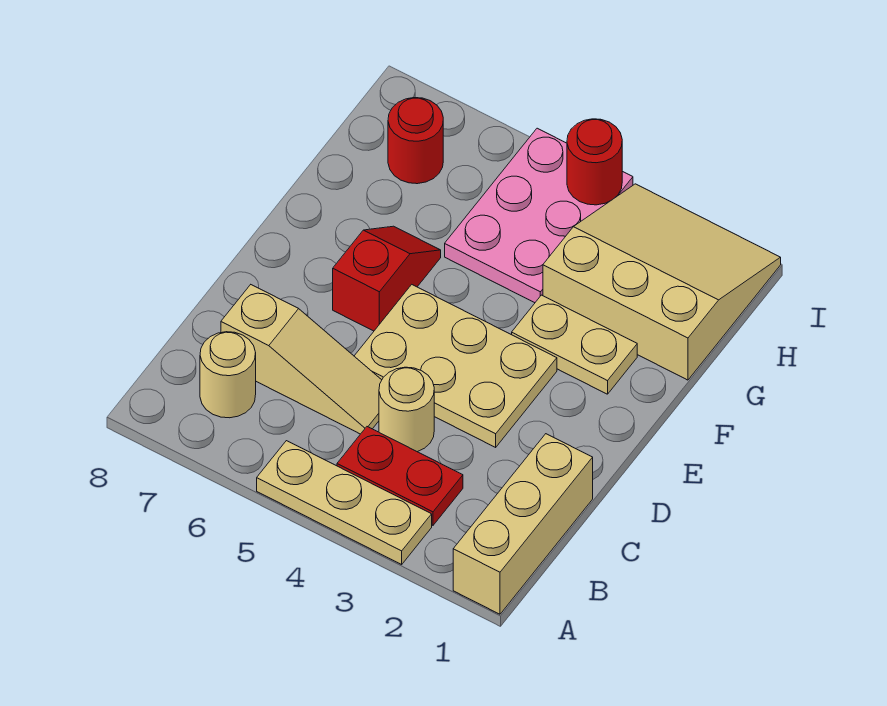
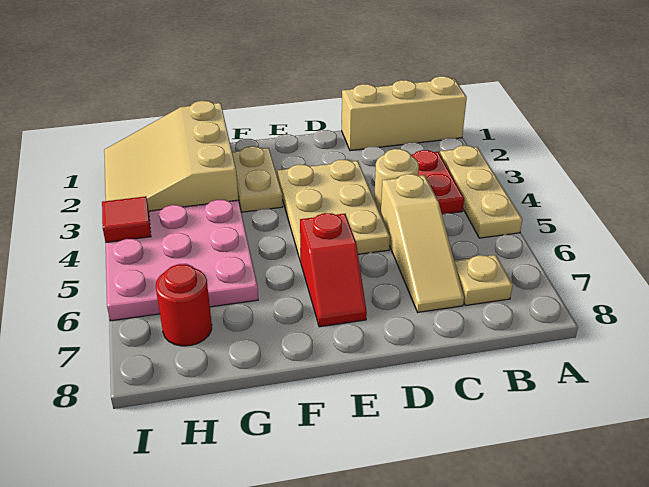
tan 1x1 round brick [200,332,256,418] -> tan 1x1 plate [454,255,513,306]
tan 1x3 slope [221,285,382,434] -> tan 1x3 slope turned to [381,174,464,312]
red 1x2 slope [333,226,441,331] -> red 1x2 slope turned to [300,213,367,327]
pink 2x3 plate [445,128,633,303] -> pink 3x3 plate [106,200,258,321]
red 1x1 round brick [567,119,622,205] -> red 1x1 tile [102,196,151,243]

